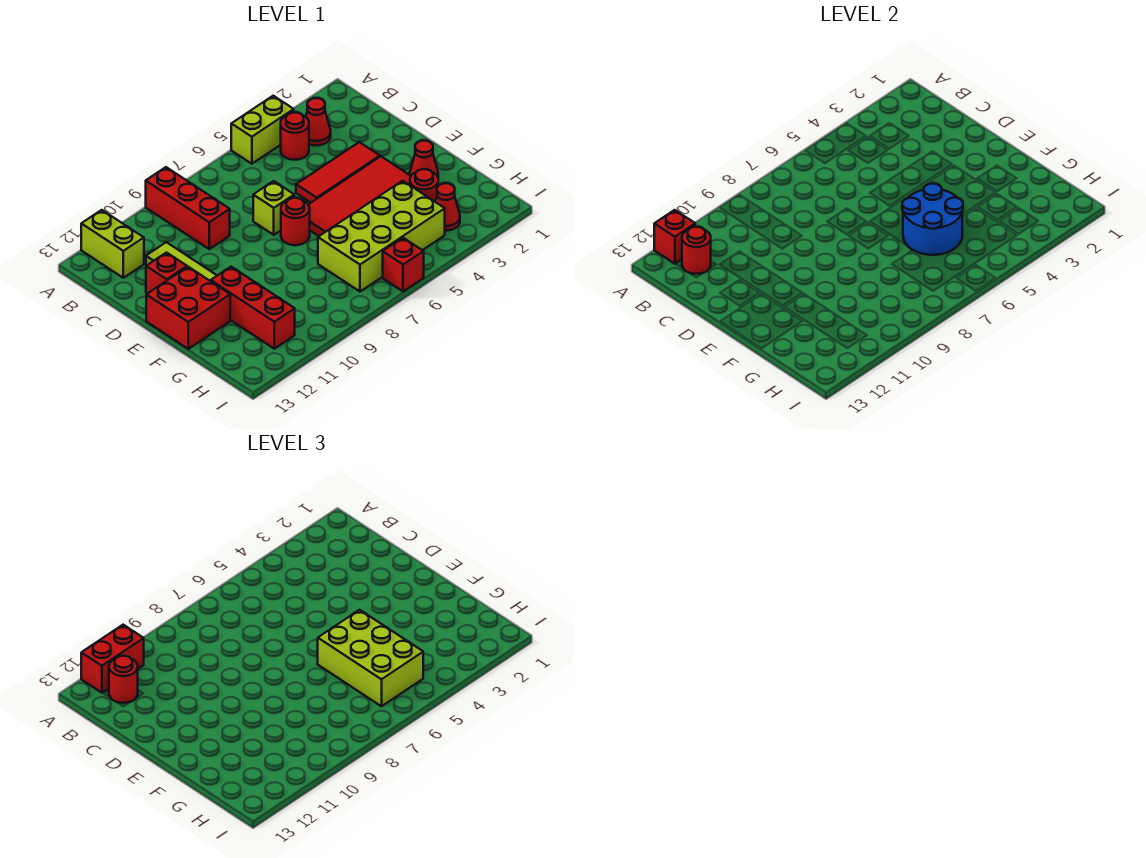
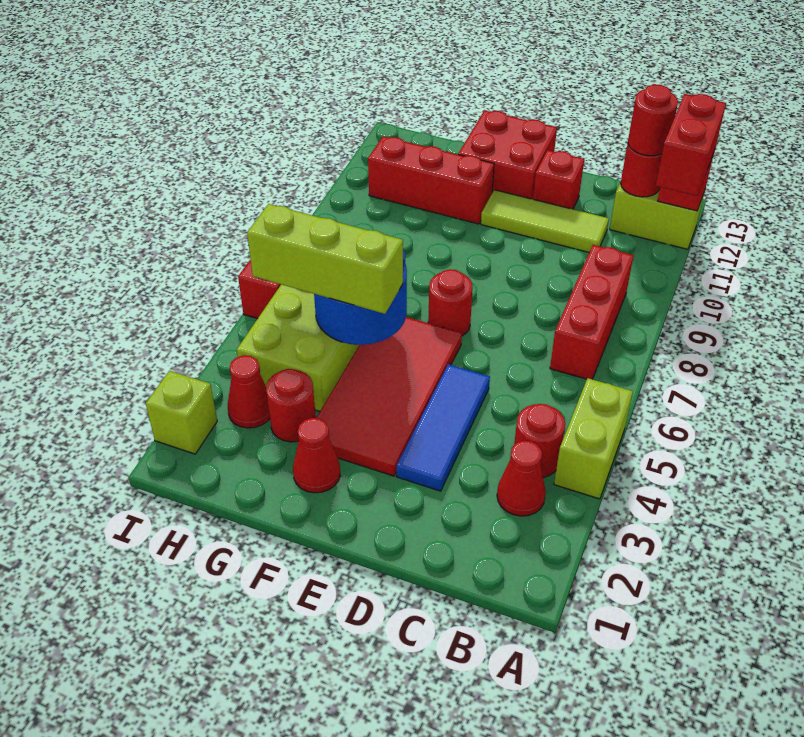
red 1x3 brick [146,167,230,249] -> red 1x3 brick turned to [550,245,634,379]
red 1x3 tile [296,142,380,202] -> blue 1x3 tile [397,364,490,491]
lime 1x1 brick [253,181,294,235] -> lime 1x1 brick moved to [146,371,217,454]
lime 2x3 brick [318,610,423,706] -> lime 1x3 brick [247,204,403,314]

